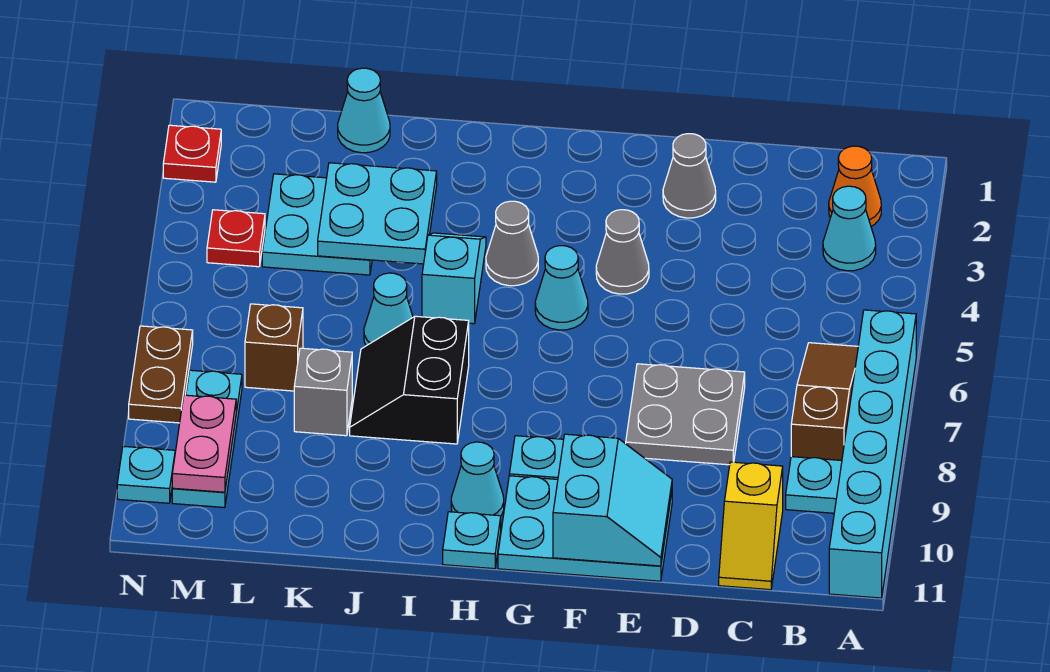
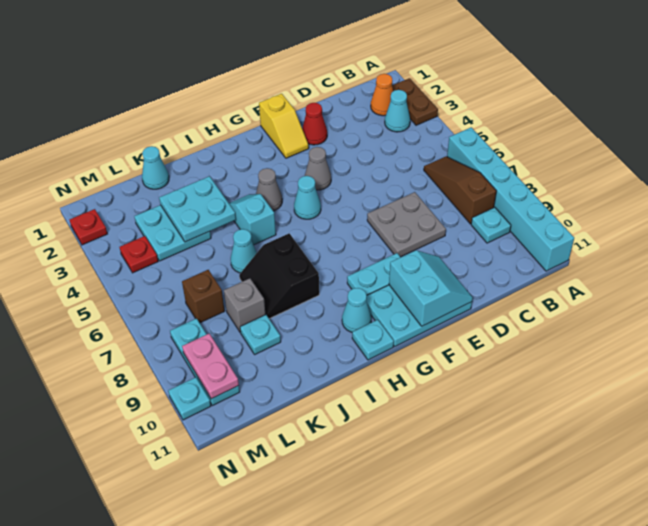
yellow 1x2 slope [719,462,783,590] -> yellow 1x2 slope moved to [259,94,309,158]
grey 1x1 cone [663,134,716,218] -> red 1x1 cone [302,103,327,145]
none -> cyan 1x1 plate [240,315,281,354]
brown 1x2 plate [129,326,193,423] -> brown 1x2 plate moved to [392,78,438,125]

